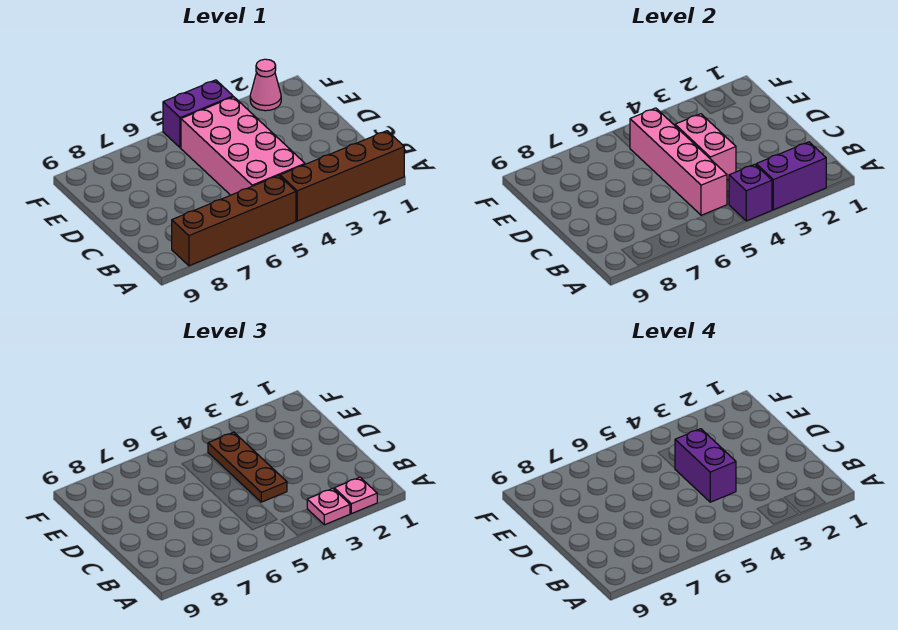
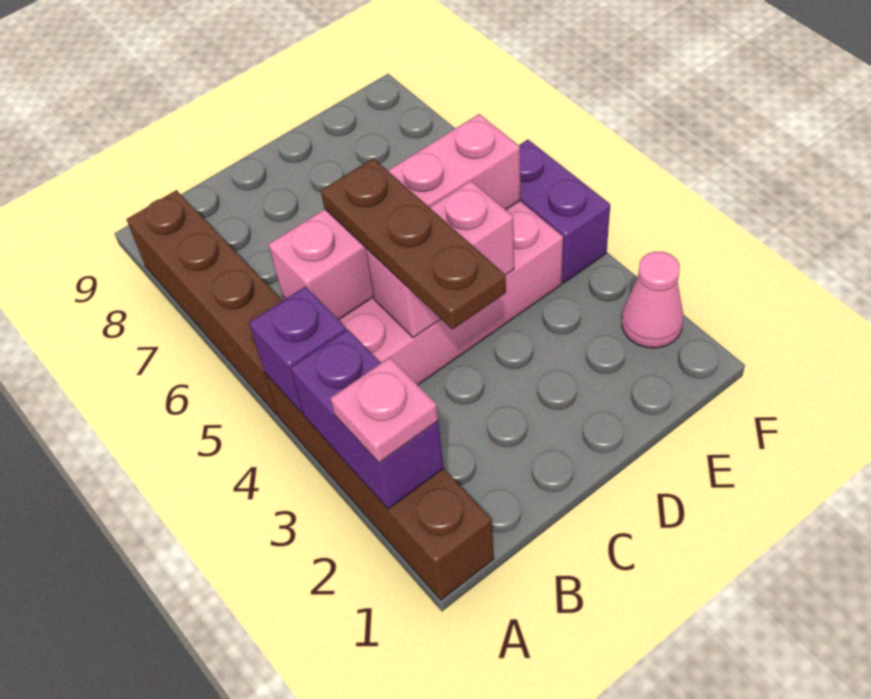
pink 1x1 plate [307,488,350,525] -> none
brown 1x3 plate [208,432,287,502] -> brown 1x3 plate turned to [321,158,506,329]
purple 1x2 brick [675,429,736,502] -> none

